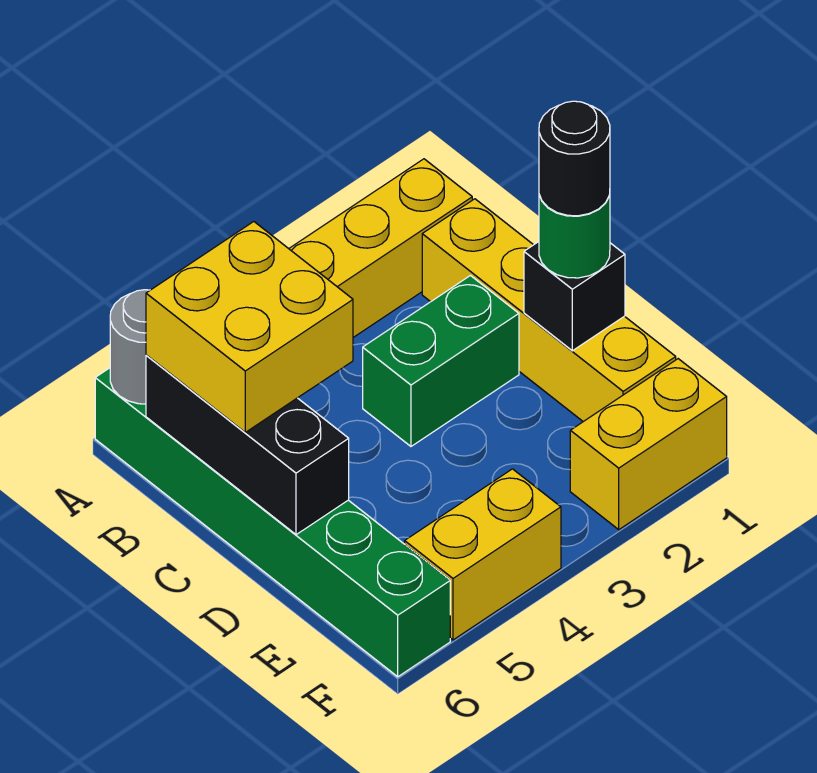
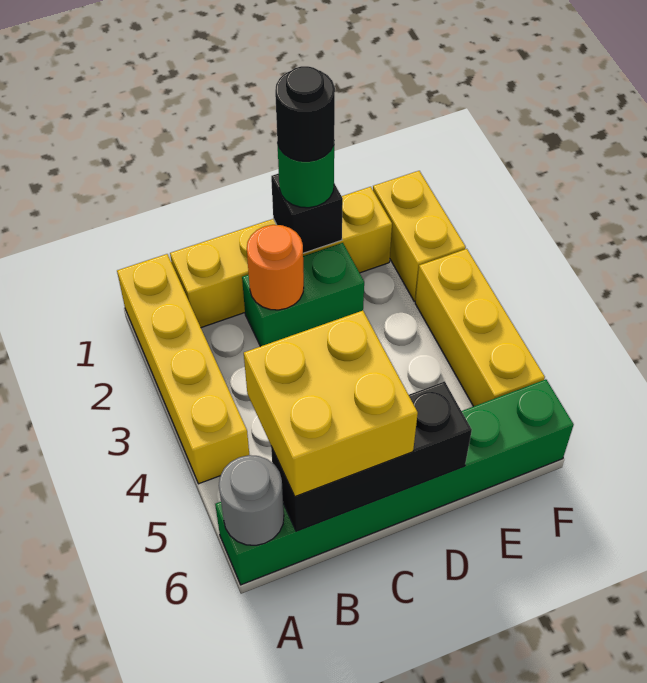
green 1x2 brick [363,276,519,446] -> green 1x2 brick turned to [242,243,364,346]
none -> orange 1x1 round brick [247,225,304,310]
yellow 1x2 brick [405,469,561,640] -> yellow 1x3 brick [415,249,545,406]

